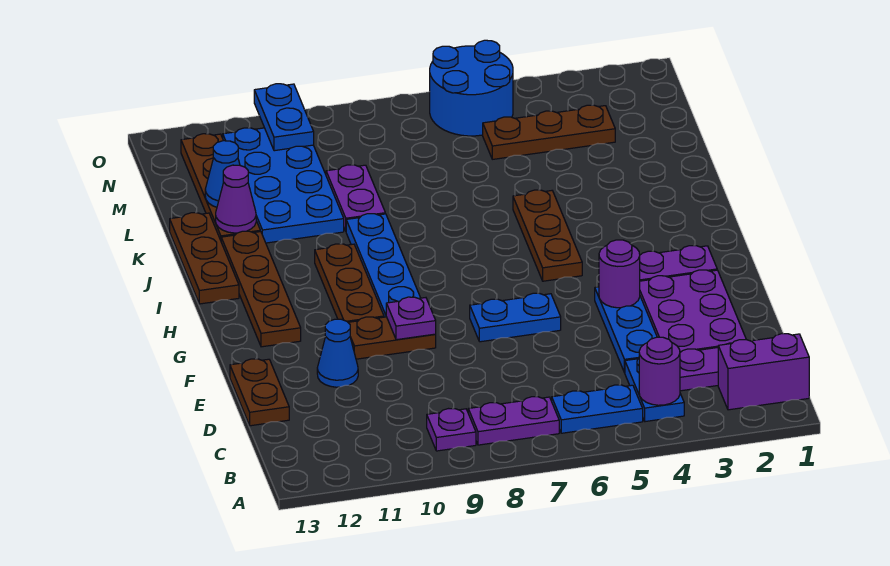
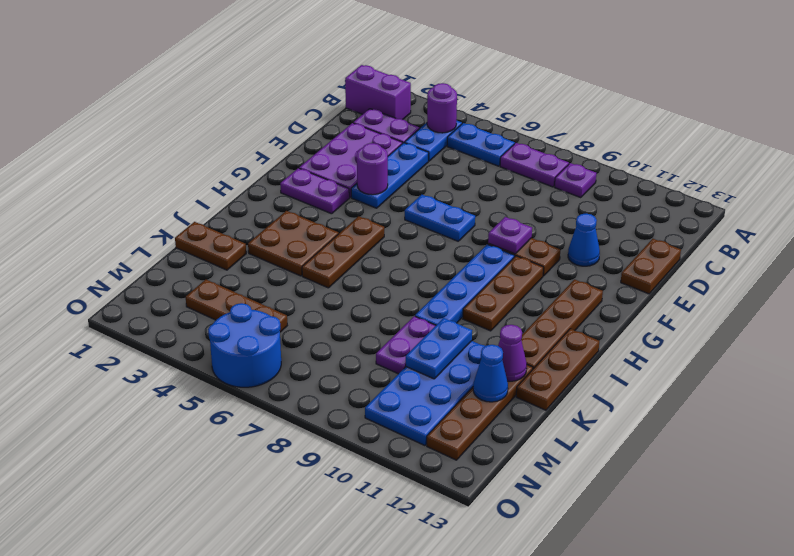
none -> brown 2x2 plate [248,211,339,276]
none -> brown 1x2 plate [175,222,246,270]
blue 1x2 plate [254,84,314,151] -> blue 1x2 plate moved to [406,318,472,379]

